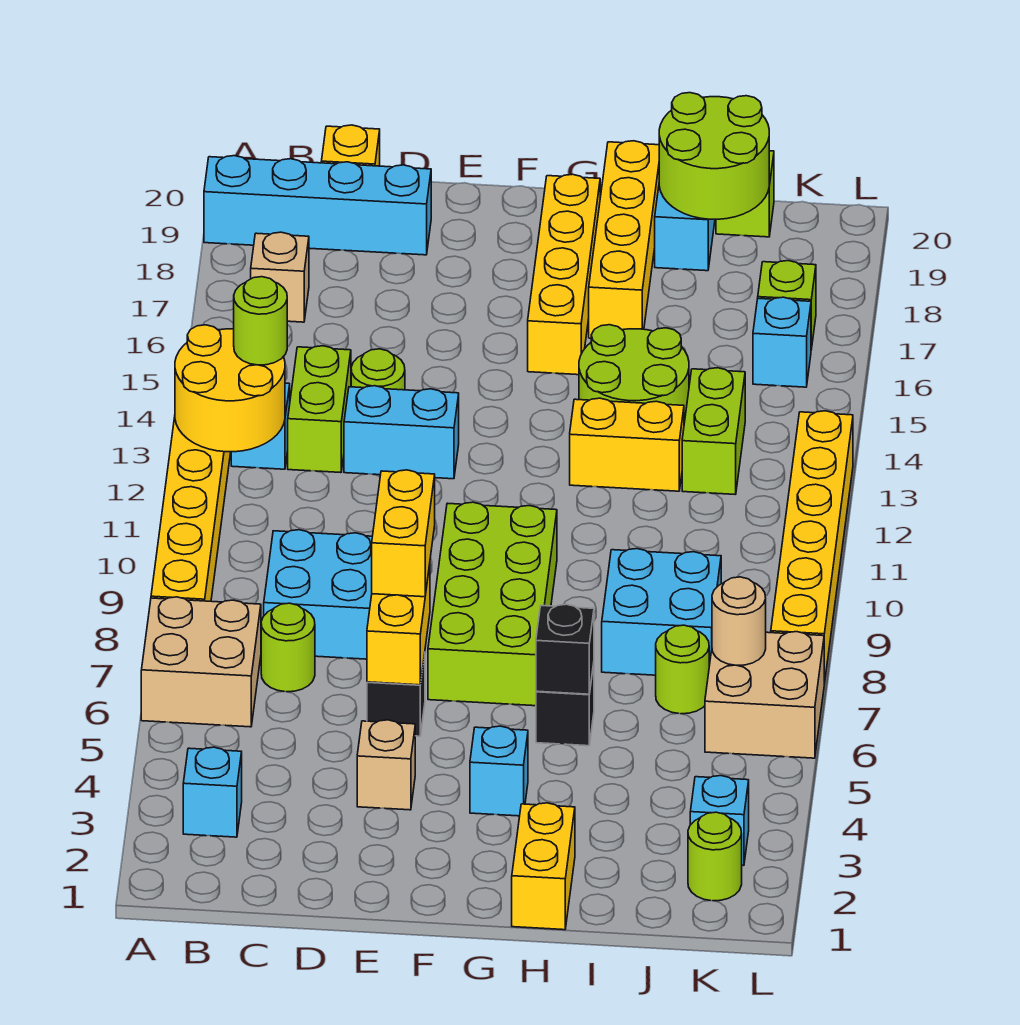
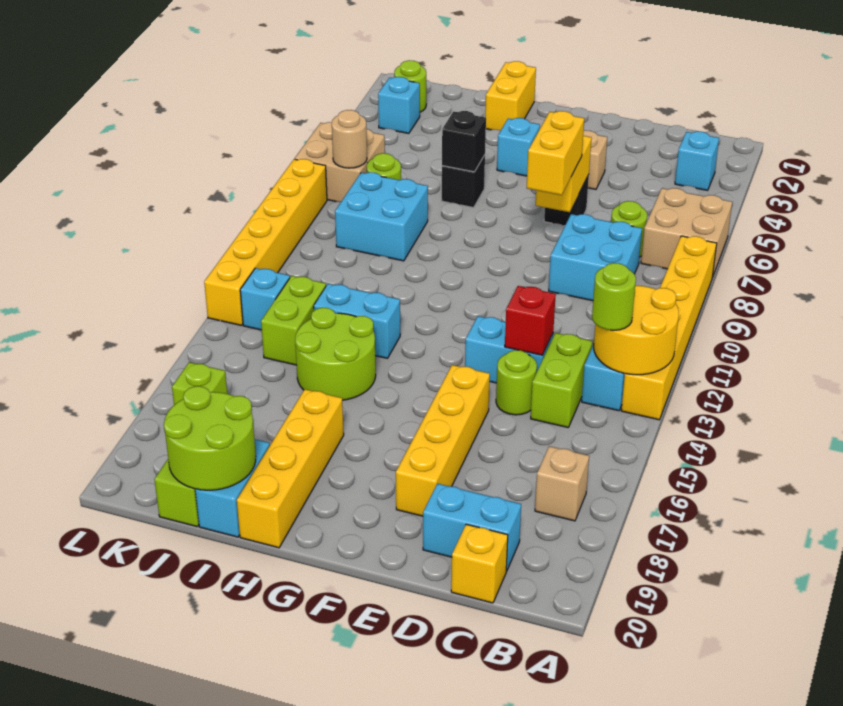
cyan 1x4 brick [204,156,431,255] -> cyan 1x2 brick [423,484,521,571]
none -> red 1x1 brick [505,286,556,355]
lime 2x4 brick [428,502,557,706] -> none
yellow 1x4 brick [528,174,600,375] -> yellow 1x4 brick moved to [396,365,490,516]
yellow 1x2 brick [570,398,684,491] -> cyan 1x2 brick [314,284,400,358]
cyan 1x1 brick [753,297,811,387] -> cyan 1x1 brick moved to [240,268,290,330]

